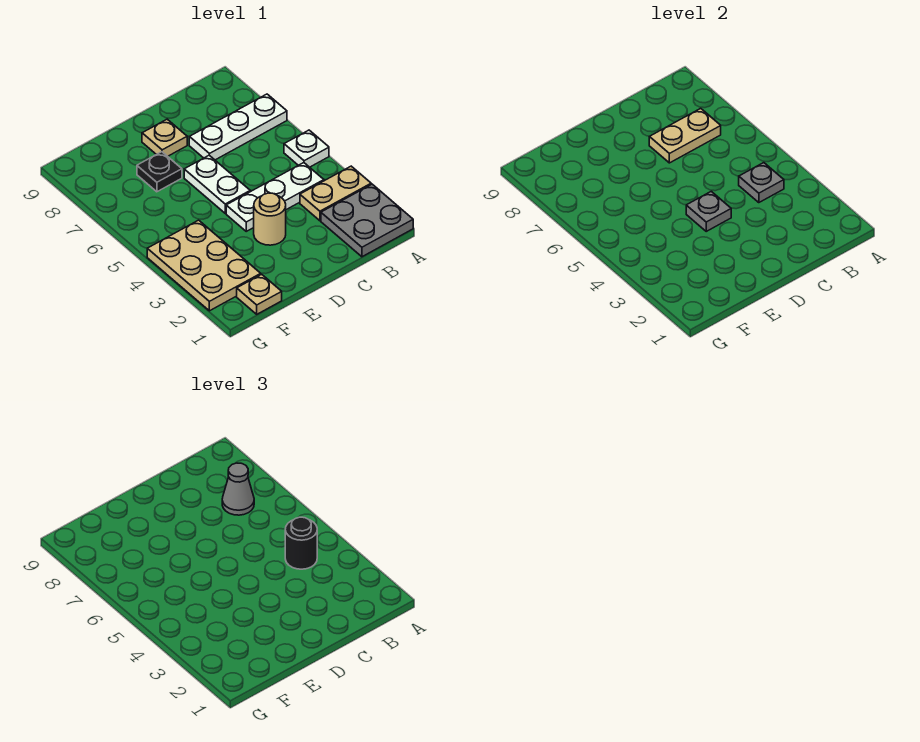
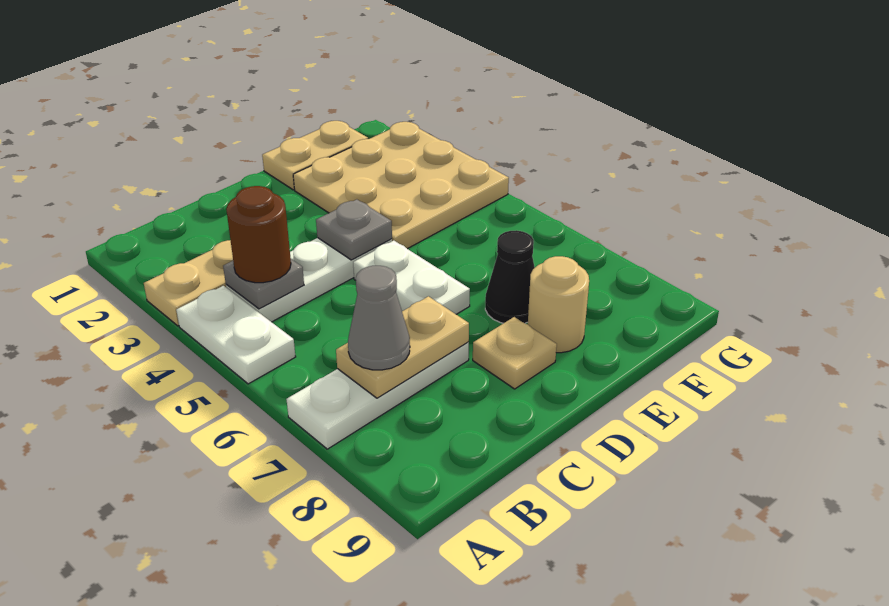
grey 2x2 plate [321,184,413,257] -> none
white 1x1 plate [284,130,329,167] -> white 1x2 plate [176,286,296,384]
black 1x1 round brick [285,517,317,569] -> brown 1x1 round brick [226,186,291,283]
tan 1x1 round brick [254,193,286,245] -> tan 1x1 round brick moved to [528,256,589,353]
black 1x1 plate [137,152,182,192] -> black 1x1 cone [485,230,535,323]
tan 1x1 plate [237,274,282,314] -> tan 1x2 plate [262,121,368,190]
tan 2x3 plate [147,220,261,311] -> tan 3x3 plate [293,122,509,249]

